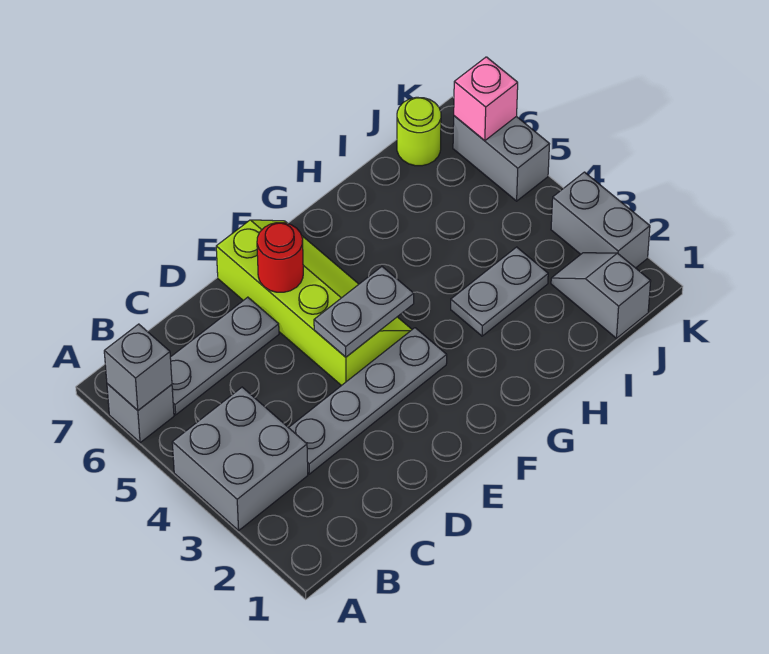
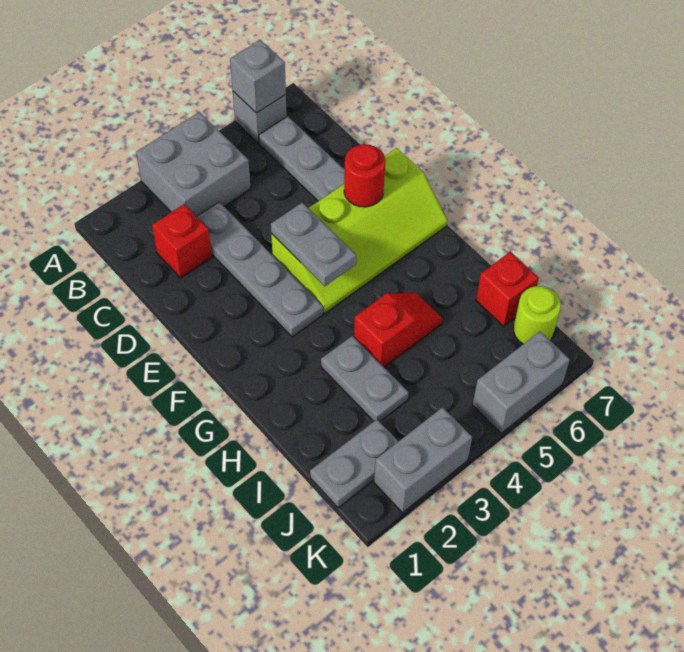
none -> red 1x1 brick [152,204,212,278]
none -> red 1x2 slope [354,293,443,367]
none -> red 1x1 brick [476,252,539,326]
grey 1x2 slope [551,253,651,338] -> grey 1x2 plate [310,419,398,508]
pink 1x1 brick [454,57,518,141] -> none

